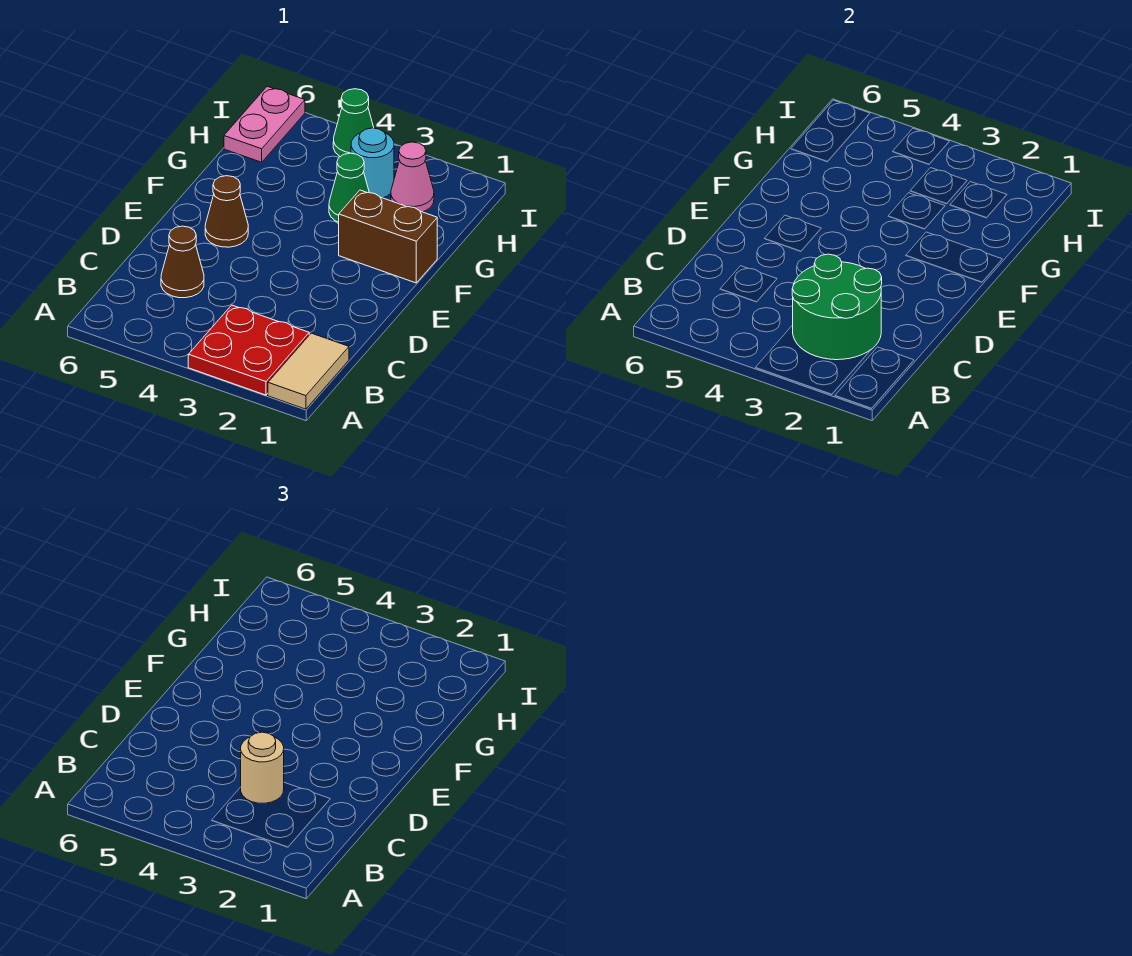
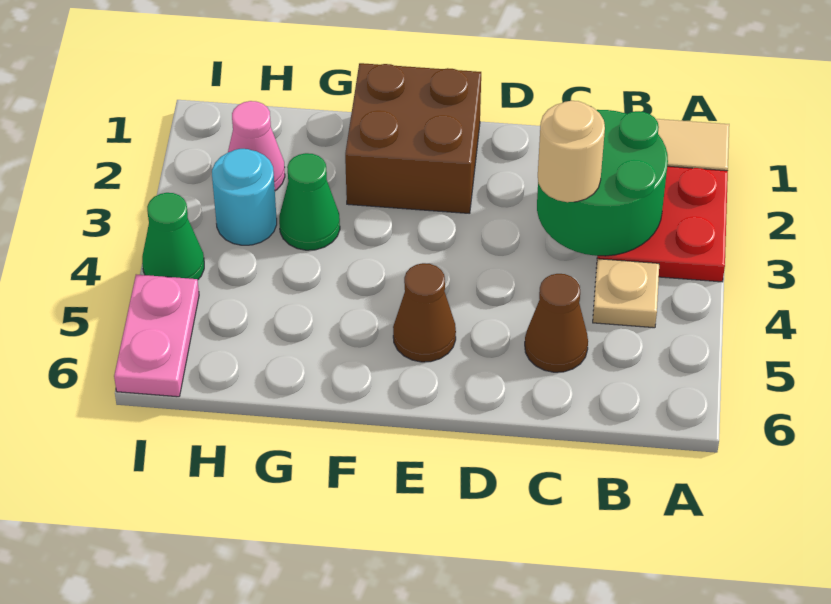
none -> tan 1x1 plate [593,259,659,328]
brown 1x2 brick [339,190,437,283] -> brown 2x2 brick [345,63,481,214]
pink 1x2 plate [224,86,305,162] -> pink 1x2 plate turned to [114,274,199,397]

